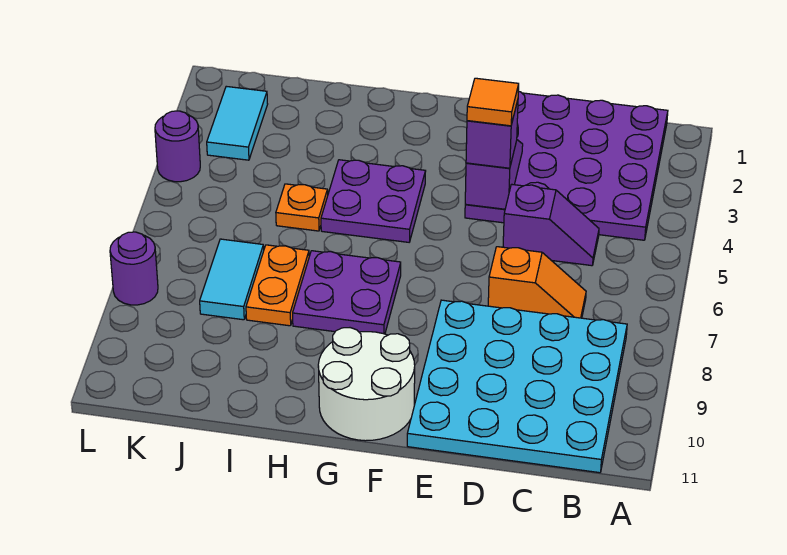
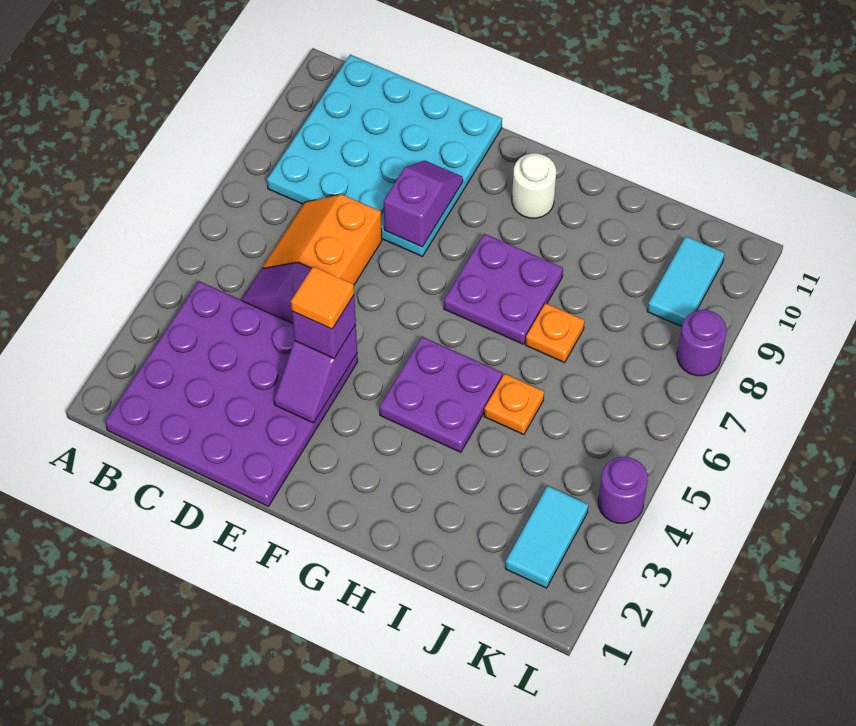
orange 1x2 slope [488,247,586,318] -> orange 2x2 slope [262,195,382,284]
none -> purple 1x2 slope [384,161,463,247]
white 2x2 round brick [318,328,415,441] -> white 1x1 round brick [512,153,556,218]
orange 1x2 plate [246,245,309,326] -> orange 1x1 plate [525,303,585,363]
cyan 1x2 tile [200,239,264,320] -> cyan 1x2 tile moved to [647,236,725,327]

